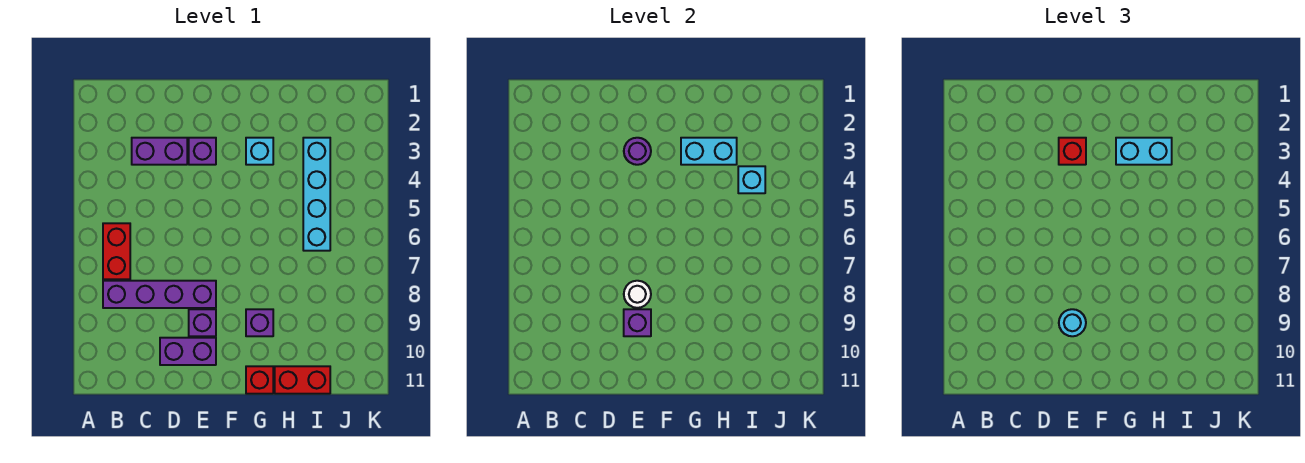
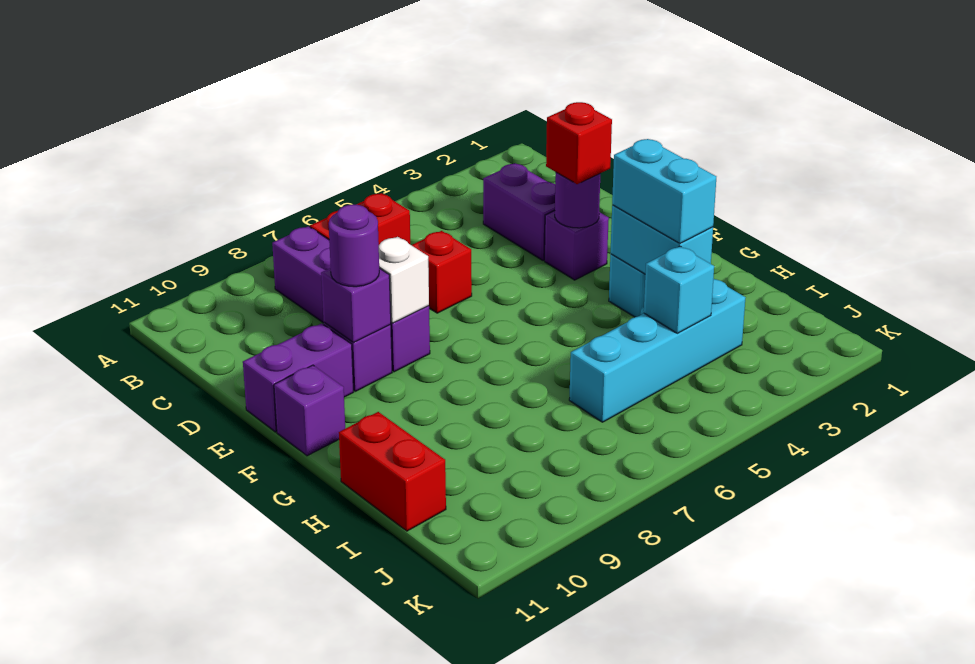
purple 1x2 brick [160,338,216,365] -> purple 1x2 brick turned to [243,323,354,432]
white 1x1 round brick [624,281,651,308] -> white 1x1 brick [379,237,429,323]
cyan 1x1 round brick [1059,309,1086,336] -> purple 1x1 round brick [329,204,379,287]
purple 1x1 brick [246,309,273,336] -> purple 1x1 brick moved to [274,365,345,456]
red 1x1 brick [246,366,273,394] -> red 1x1 brick moved to [412,231,472,313]

